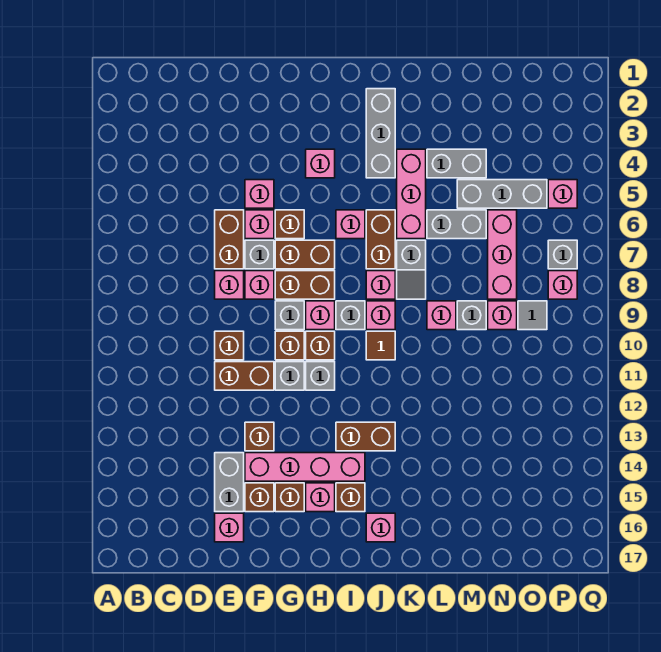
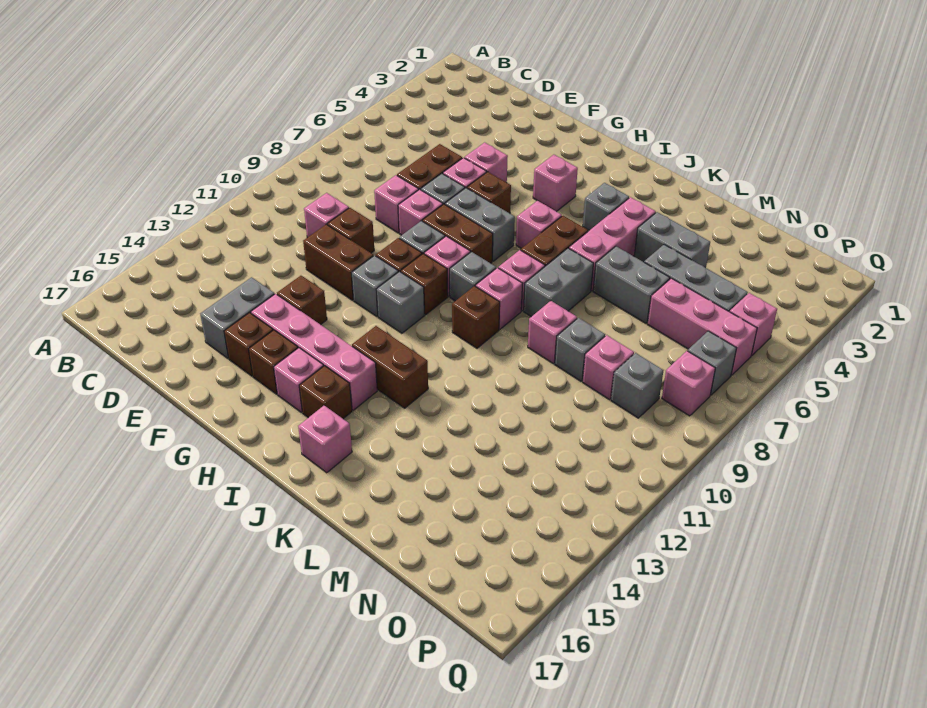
pink 1x1 brick [215,513,244,542] -> pink 1x1 brick moved to [304,193,349,238]
brown 1x2 brick [275,240,335,269] -> grey 1x2 brick [445,188,515,261]
grey 1x3 brick [366,89,395,178] -> grey 1x1 brick [583,183,629,230]
brown 1x1 tile [366,331,395,360] -> brown 1x1 brick [452,286,500,348]
grey 1x2 slope [397,240,426,299] -> grey 1x2 brick [524,248,593,317]
pink 1x3 brick [488,210,517,299] -> pink 1x3 brick turned to [647,278,757,375]
grey 1x1 tile [518,301,547,330] -> grey 1x1 brick [611,353,663,418]

